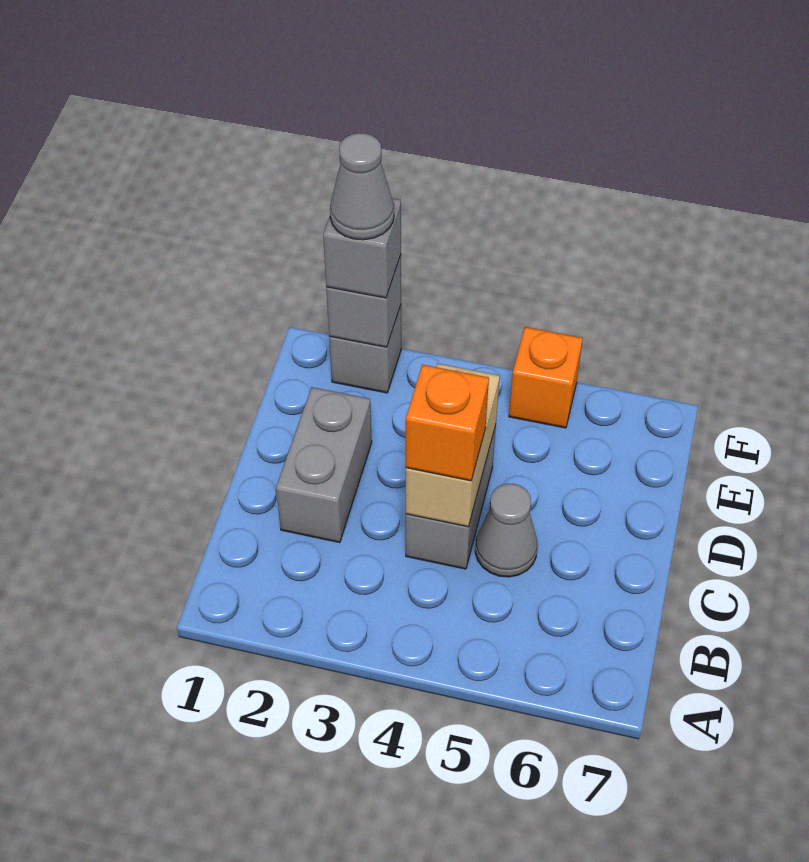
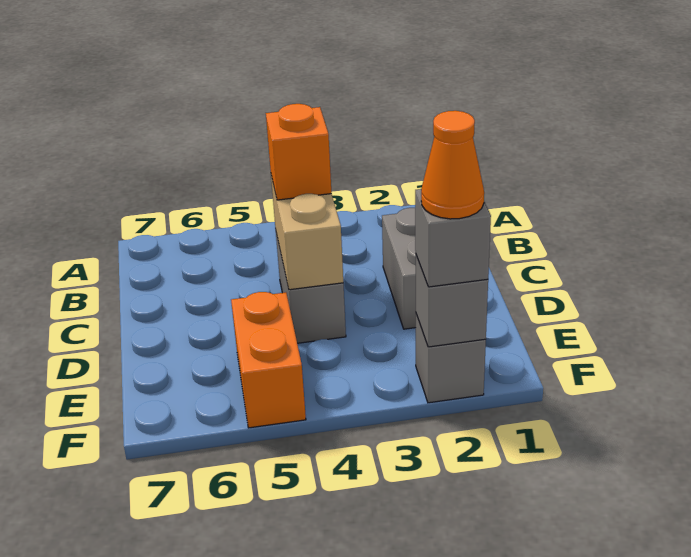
grey 1x1 cone [475,484,537,577] -> none
grey 1x1 cone [330,133,394,240] -> orange 1x1 cone [421,111,484,219]
orange 1x1 brick [509,327,583,428] -> orange 1x2 brick [231,292,306,428]

